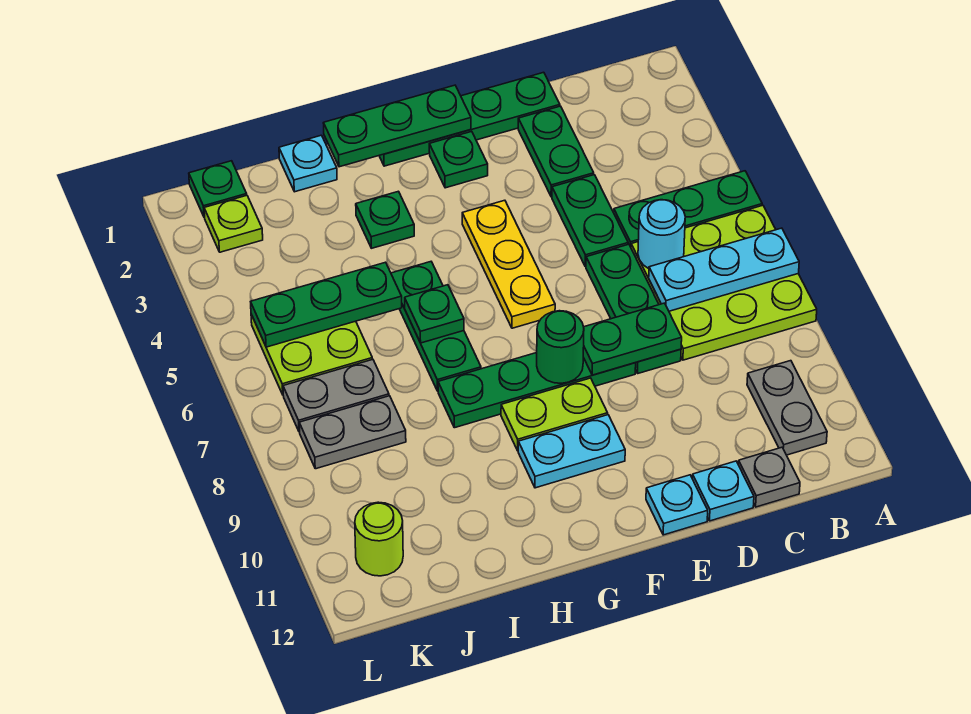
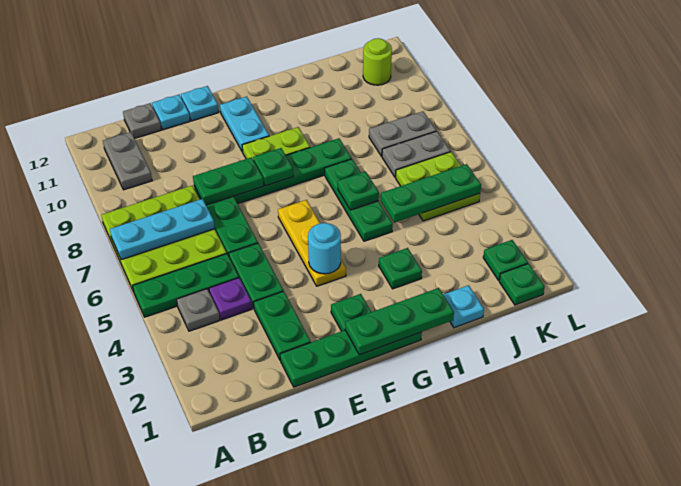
none -> grey 1x1 plate [177,289,220,331]
none -> purple 1x1 plate [209,278,252,320]
cyan 1x1 round brick [638,200,685,269] -> cyan 1x1 round brick moved to [308,223,341,274]
green 1x1 round brick [537,311,584,383] -> green 1x1 plate [253,148,293,186]
cyan 1x2 plate [518,415,625,488] -> cyan 1x2 plate turned to [220,97,269,152]
lime 1x1 plate [204,195,263,252] -> green 1x1 plate [483,240,528,281]

